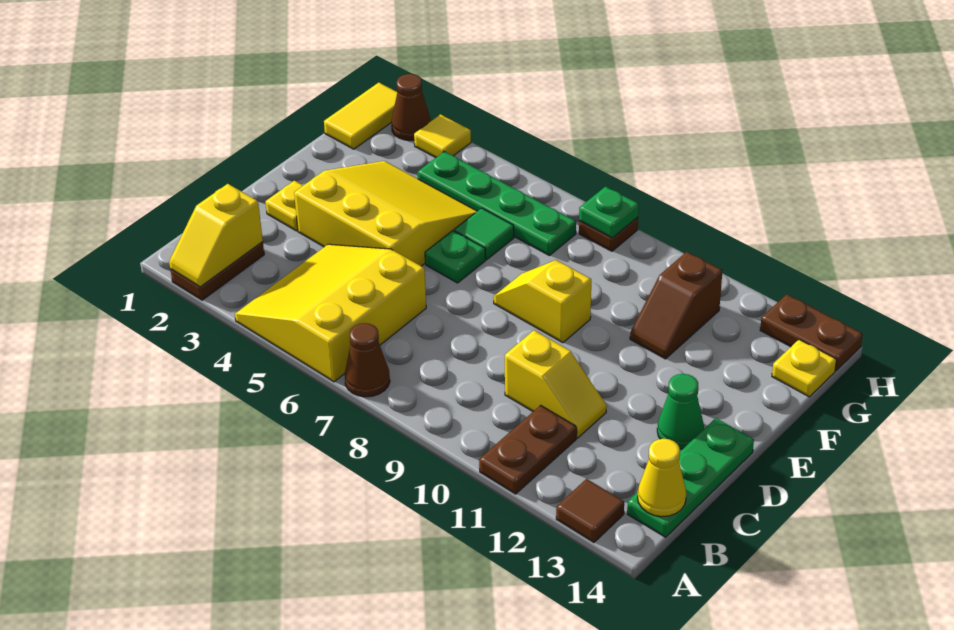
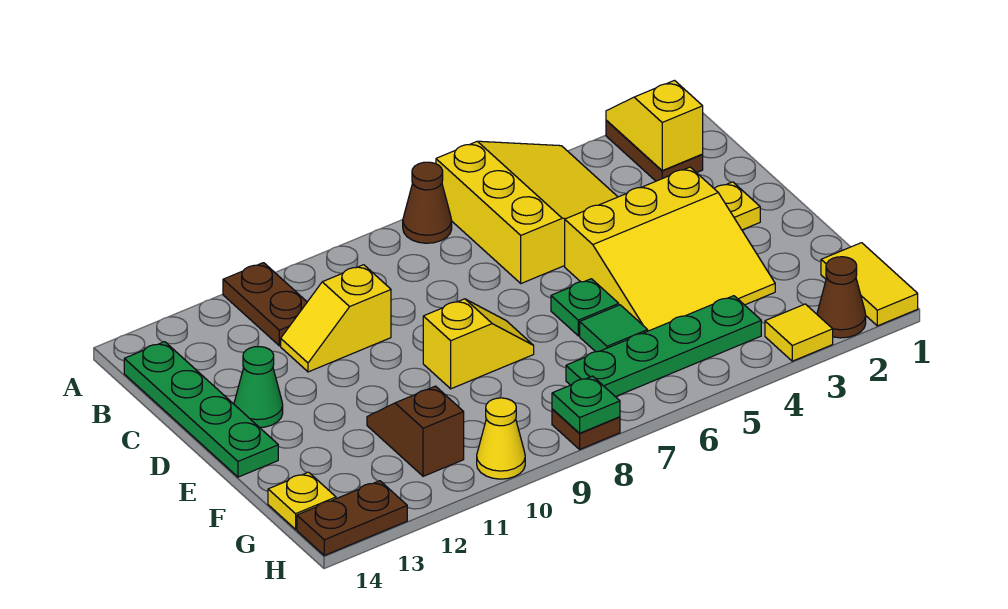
brown 1x1 tile [556,479,624,542] -> none
green 1x3 plate [627,418,754,537] -> green 1x4 plate [124,342,278,477]
yellow 1x1 cone [638,439,686,517] -> yellow 1x1 cone moved to [477,398,525,479]

